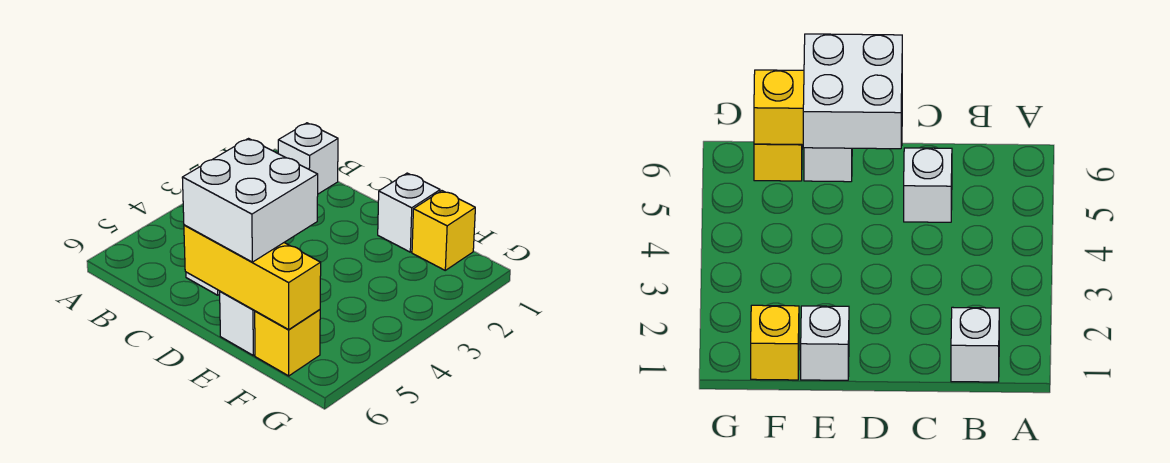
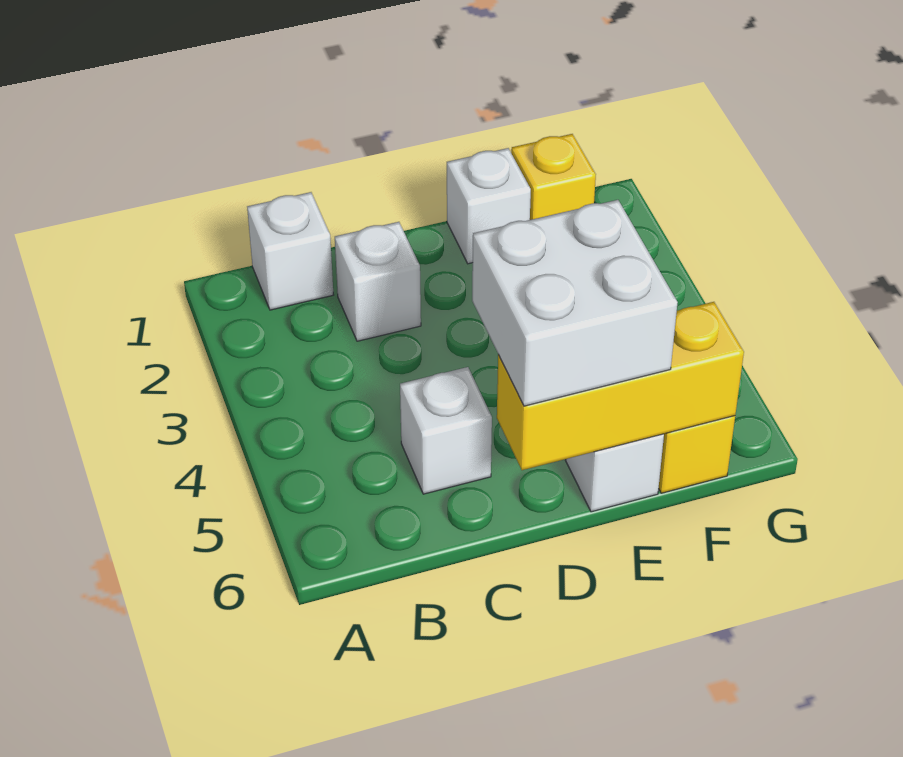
none -> white 1x1 brick [335,222,421,341]

